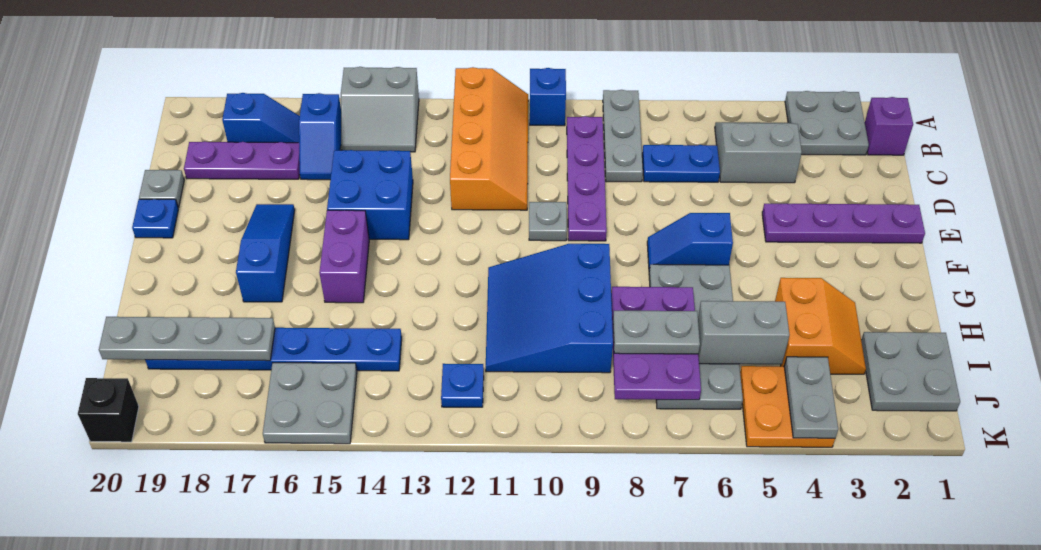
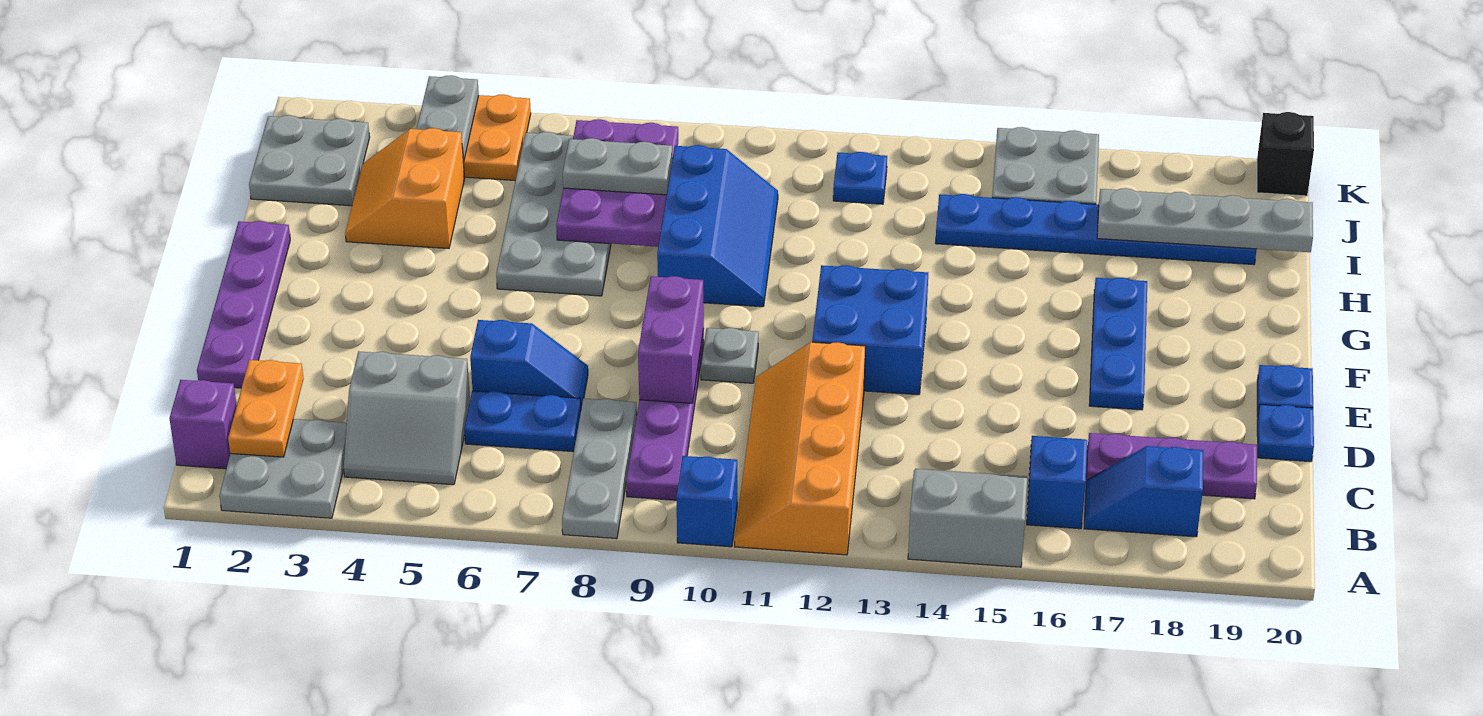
none -> orange 1x2 plate [228,360,303,457]
blue 2x2 brick [327,150,413,240] -> blue 2x2 brick moved to [812,265,928,395]
grey 1x1 plate [139,170,184,208] -> blue 1x1 plate [1257,404,1314,462]
purple 1x4 plate [762,204,925,243] -> purple 1x4 plate turned to [197,221,290,388]
blue 1x3 slope [236,204,295,302] -> blue 1x3 plate [1089,278,1147,410]
blue 1x2 slope [647,213,733,270] -> blue 1x2 slope moved to [470,320,588,408]
purple 1x2 brick [319,210,369,303] -> purple 1x2 brick moved to [638,276,704,403]
blue 3x3 slope [486,244,613,373] -> blue 2x3 slope [657,145,778,307]
grey 1x2 brick [698,301,789,364] -> none

